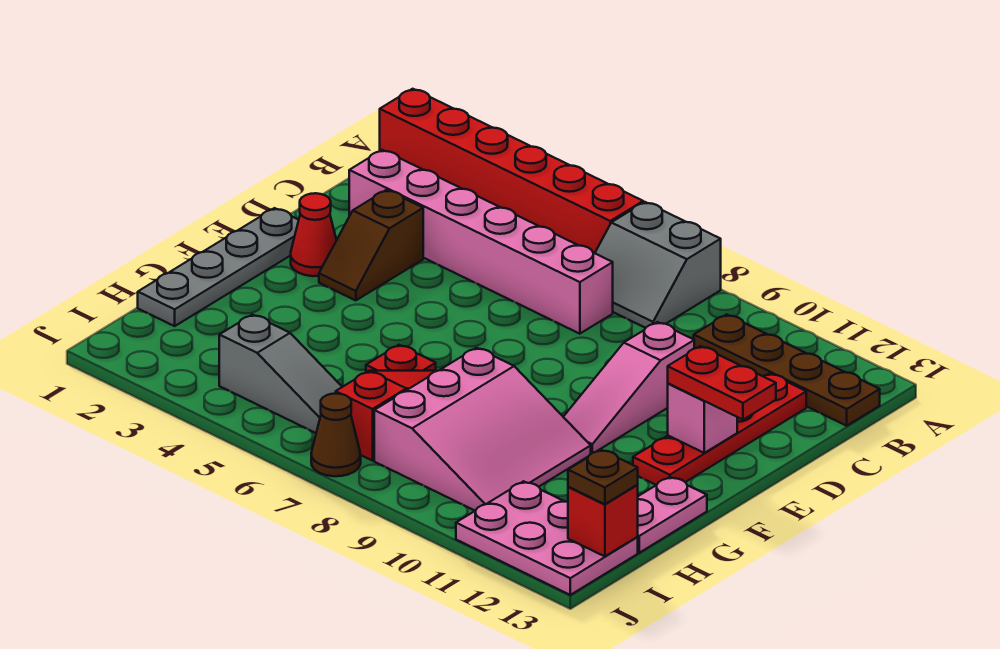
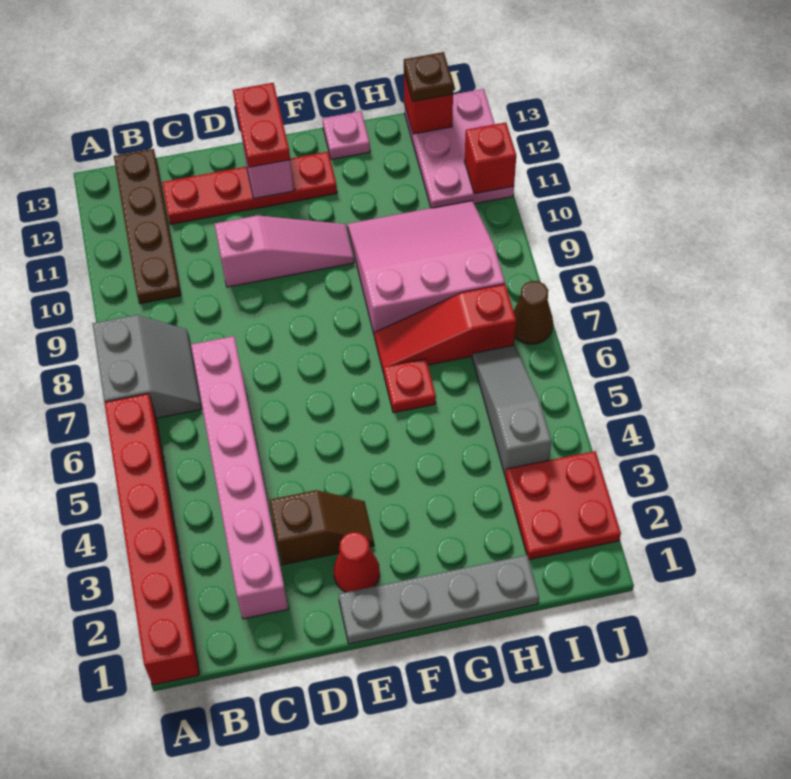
pink 1x2 plate [638,477,707,553] -> pink 1x1 plate [322,111,370,159]
none -> red 2x2 plate [505,451,621,560]
none -> red 1x1 brick [465,122,516,194]

